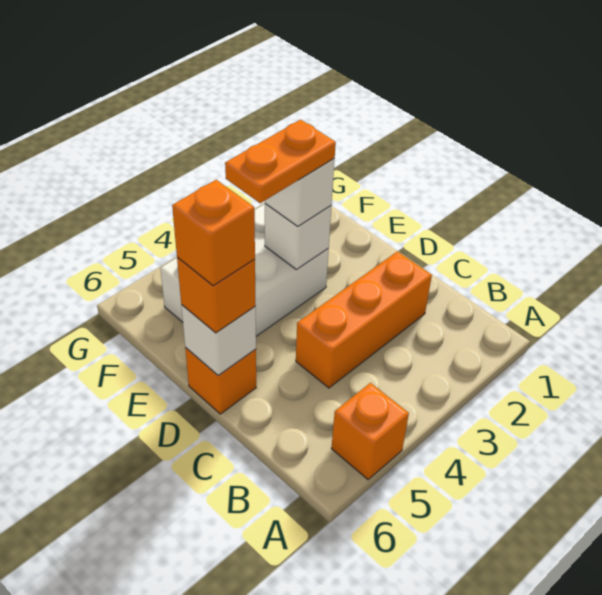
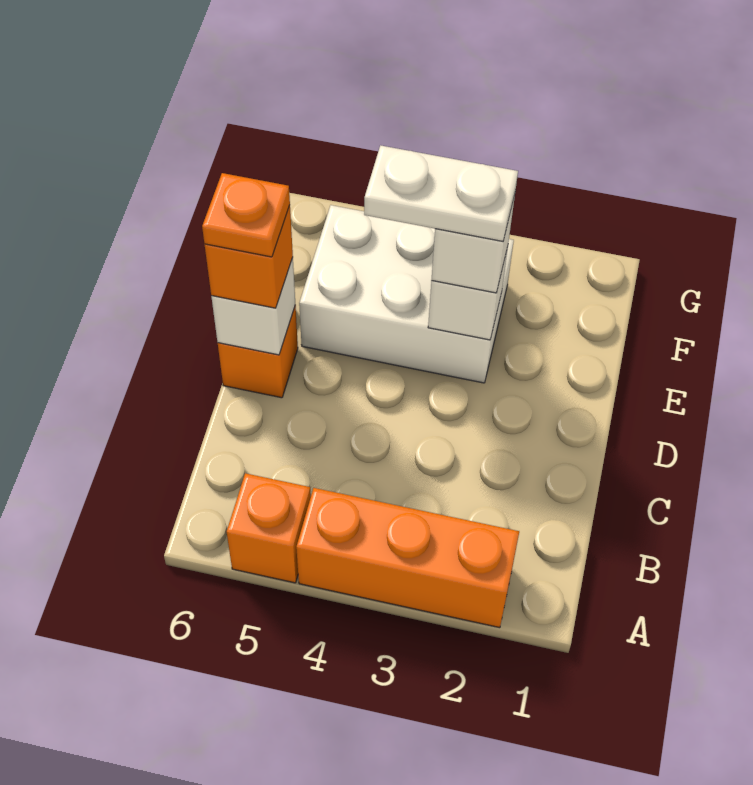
orange 1x3 brick [296,251,432,388] -> orange 1x3 brick moved to [296,488,519,628]
orange 1x1 brick [172,180,255,286] -> orange 1x1 plate [202,173,290,257]
orange 1x2 plate [225,120,336,203] -> white 1x2 plate [364,145,518,241]

